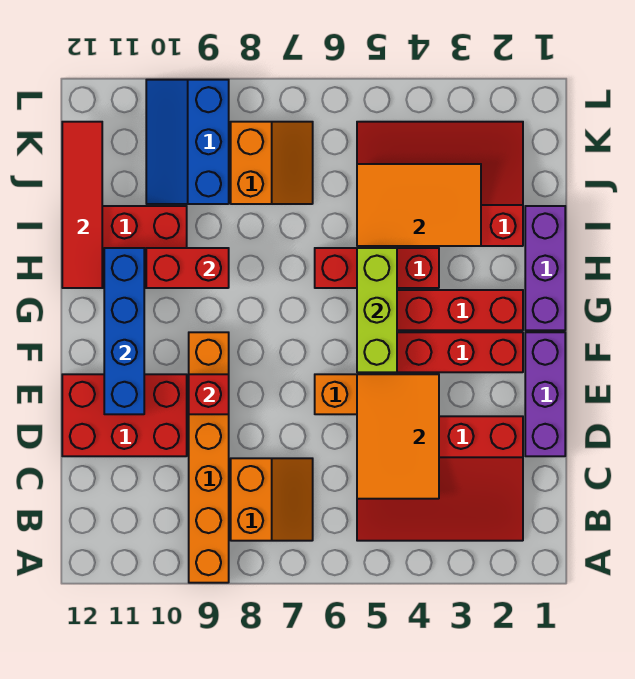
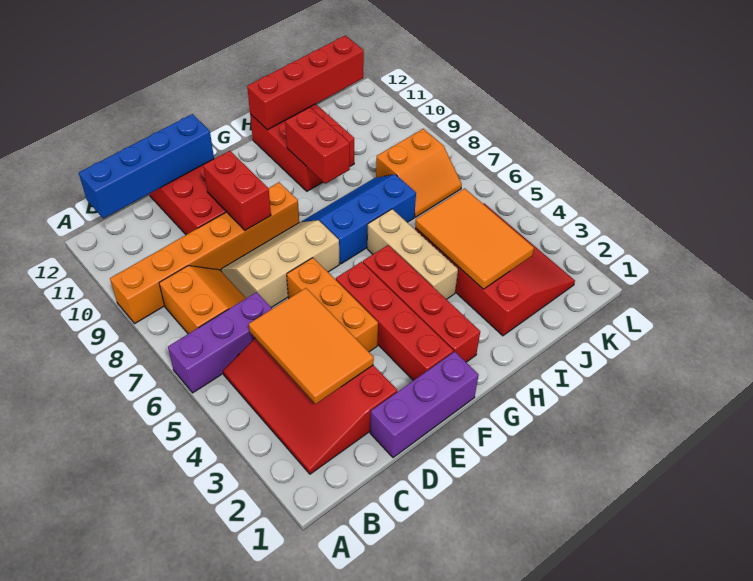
orange 2x2 slope [231,458,313,541] -> orange 2x2 slope turned to [159,266,246,334]
orange 2x3 tile [357,374,439,499] -> orange 2x3 tile turned to [249,288,374,404]
none -> tan 2x3 slope [221,220,339,308]
red 1x1 brick [189,374,229,414] -> red 1x2 brick [203,151,271,231]
blue 1x4 brick [104,248,144,414] -> blue 1x4 brick moved to [79,114,214,218]
lime 1x3 brick [357,248,397,372] -> none
purple 1x3 brick [525,206,565,330] -> purple 1x3 brick moved to [168,292,272,393]
red 1x3 brick [315,248,439,288] -> tan 1x3 brick [367,209,458,299]
red 1x4 tile [62,122,102,288] -> red 1x4 brick [247,35,364,130]
blue 2x3 slope [146,80,229,204] -> blue 2x3 slope moved to [301,174,416,264]

